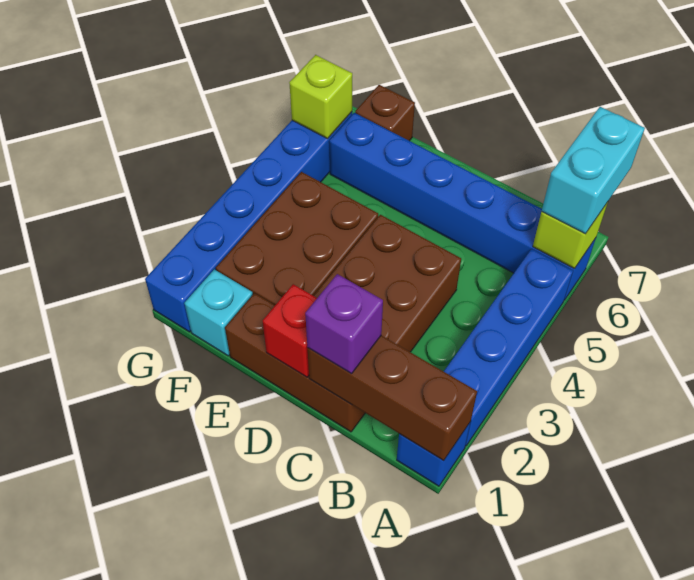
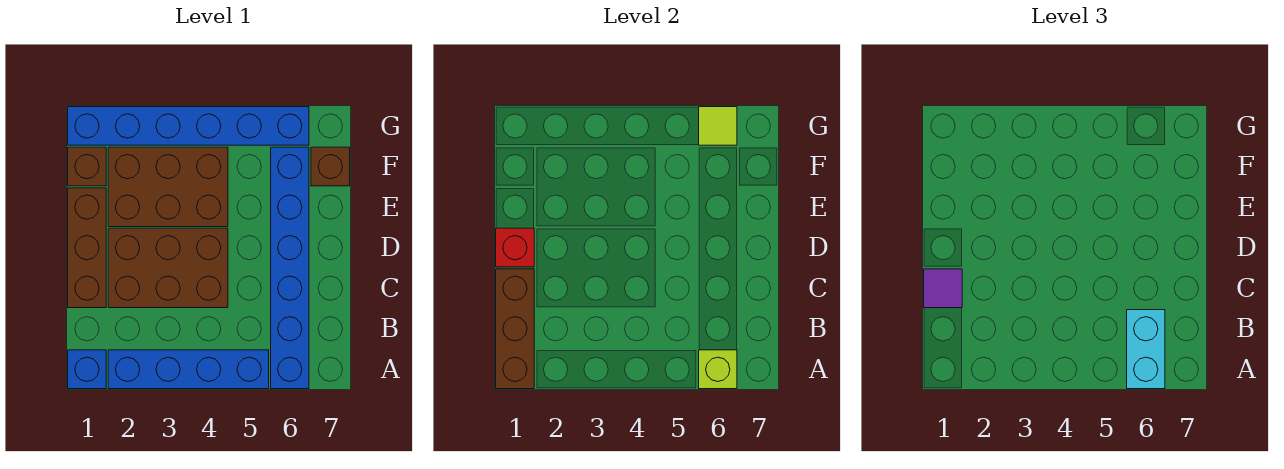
cyan 1x2 brick [542,107,645,234] -> cyan 1x2 brick turned to [1127,310,1165,389]
purple 1x1 brick [305,274,383,374] -> purple 1x1 tile [924,269,962,308]
cyan 1x1 brick [184,269,253,356] -> brown 1x1 brick [68,147,106,186]
lime 1x1 brick [289,55,352,139] -> lime 1x1 tile [699,107,737,145]

